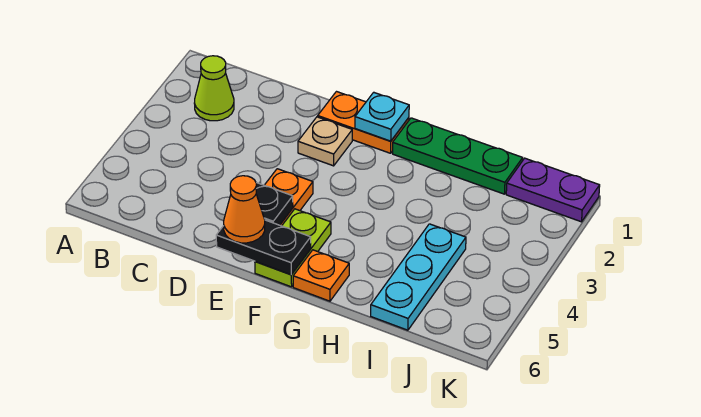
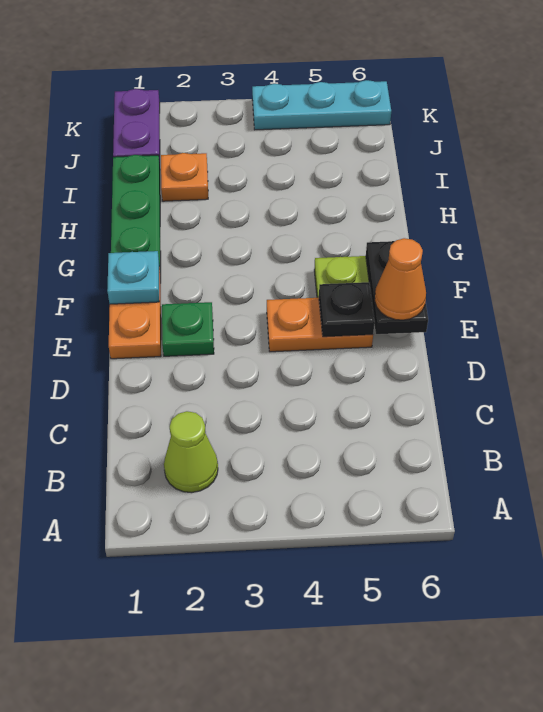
tan 1x1 plate [298,117,352,166] -> green 1x1 plate [162,302,214,356]
orange 1x1 plate [293,250,349,301] -> orange 1x1 plate moved to [161,153,208,201]
cyan 1x3 plate [371,224,466,330] -> cyan 1x3 plate moved to [252,80,391,130]

